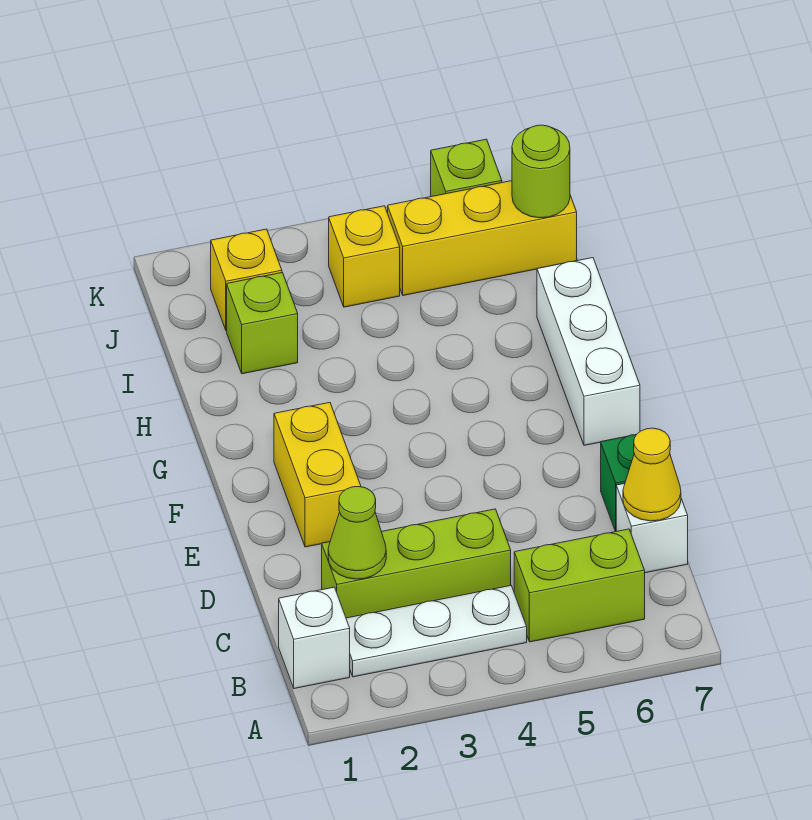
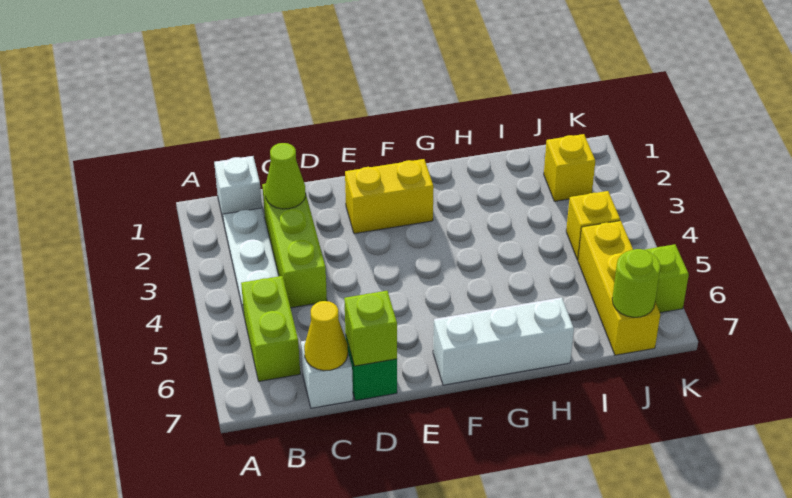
lime 1x1 brick [227,273,298,374] -> lime 1x1 brick moved to [344,291,397,366]

